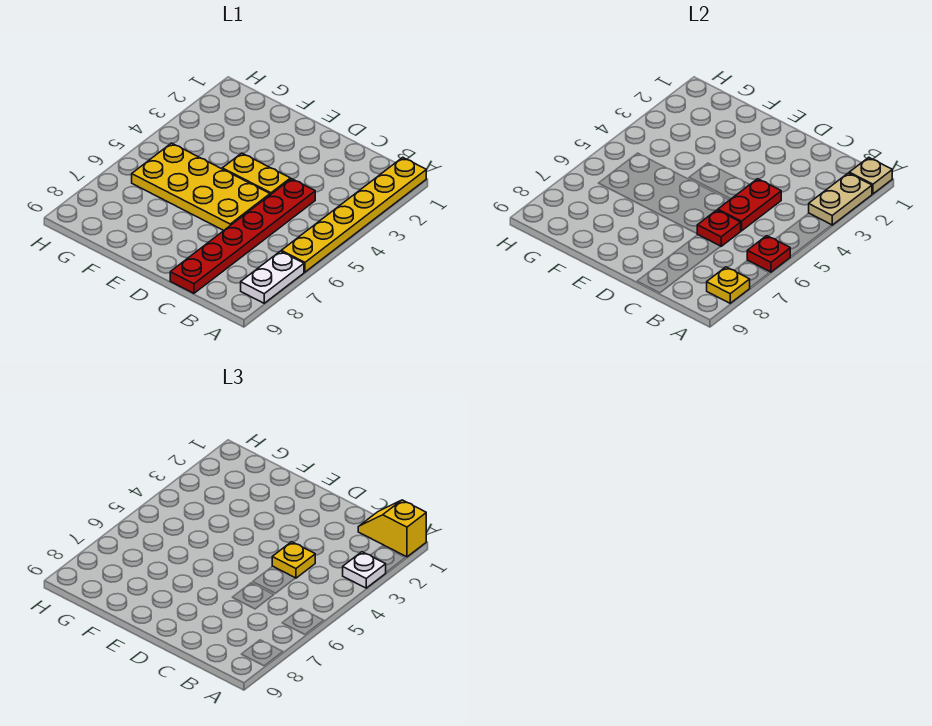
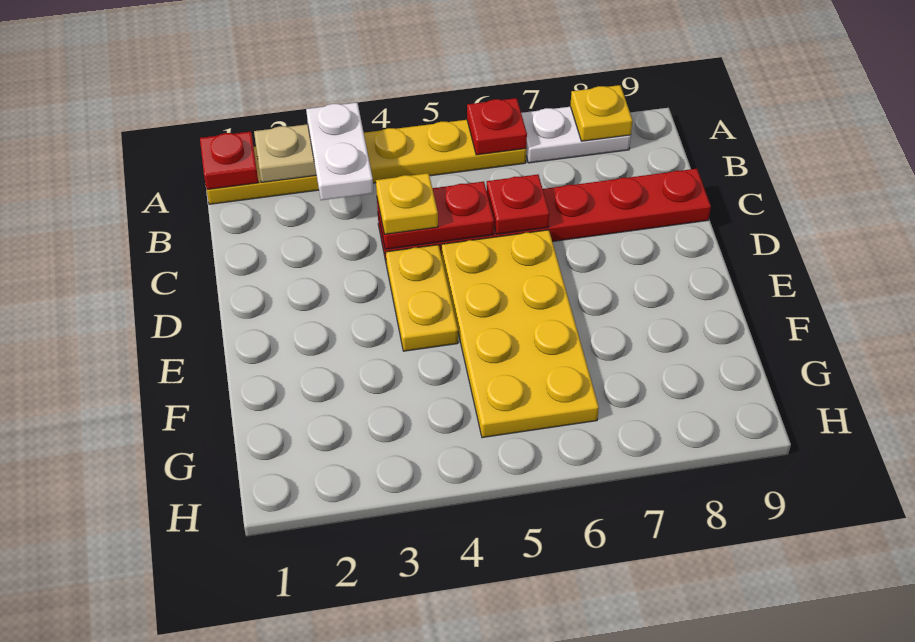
tan 1x1 plate [849,157,892,194] -> red 1x1 plate [200,132,259,189]
yellow 1x2 slope [358,500,426,557] -> none
white 1x1 plate [343,552,386,588] -> white 1x2 plate [306,102,374,200]

